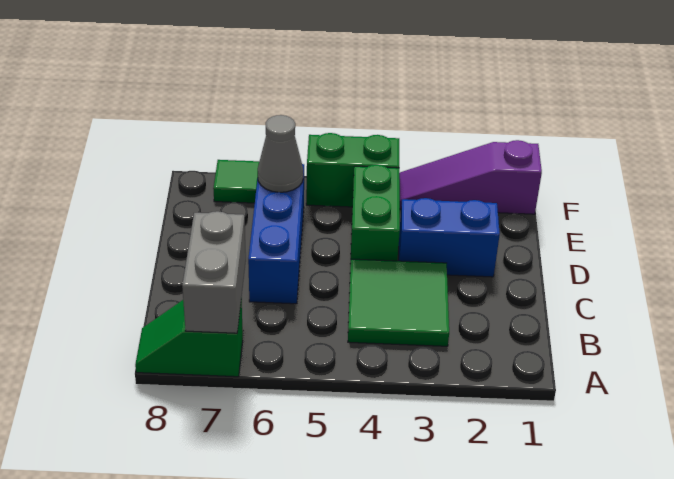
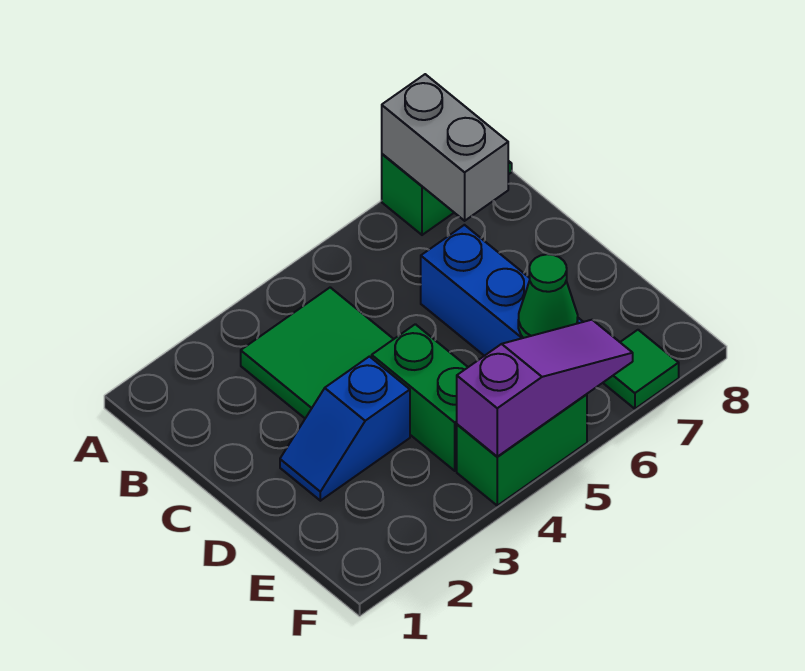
blue 1x2 brick [399,198,500,277] -> blue 1x2 slope [280,357,410,501]
grey 1x1 cone [258,115,303,192] -> green 1x1 cone [518,254,578,338]
purple 1x3 slope [399,140,542,214] -> purple 1x3 slope moved to [457,320,633,457]

